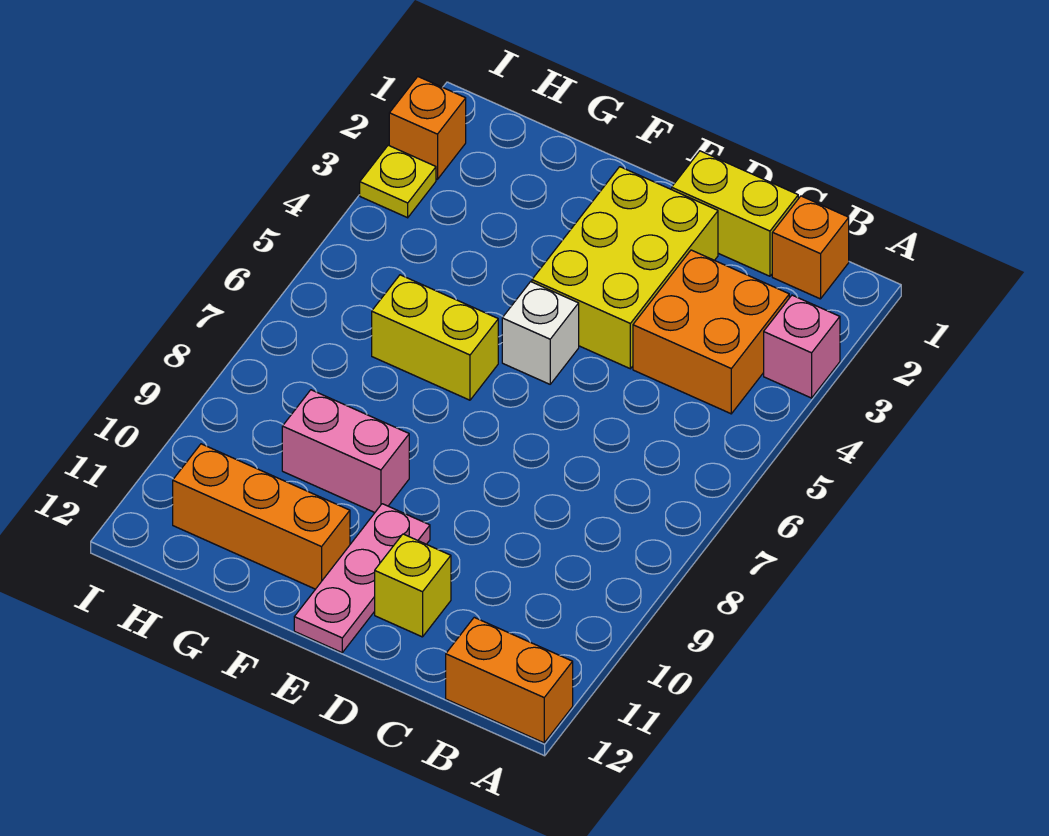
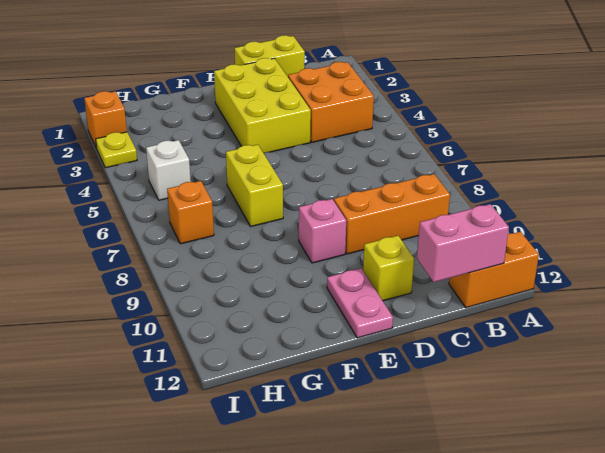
pink 1x1 brick [764,295,840,398] -> pink 1x1 brick moved to [299,199,346,263]
orange 1x1 brick [772,196,849,299] -> orange 1x1 brick moved to [167,181,214,244]
white 1x1 brick [502,282,579,384] -> white 1x1 brick moved to [146,140,191,200]
pink 1x3 plate [294,504,430,652] -> pink 1x2 plate [327,268,393,338]
yellow 1x2 brick [372,275,498,400] -> yellow 1x2 brick turned to [226,145,283,226]
pink 1x2 brick [282,390,409,512] -> pink 1x2 brick moved to [417,204,509,282]
orange 1x3 brick [173,444,350,589] -> orange 1x3 brick moved to [334,174,450,254]

